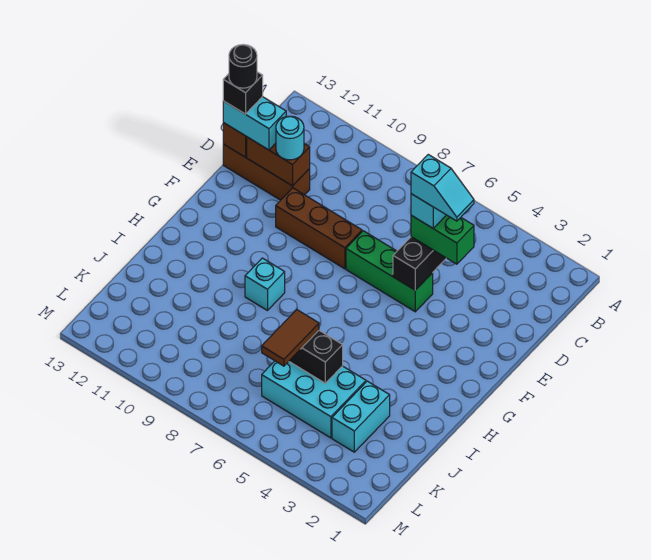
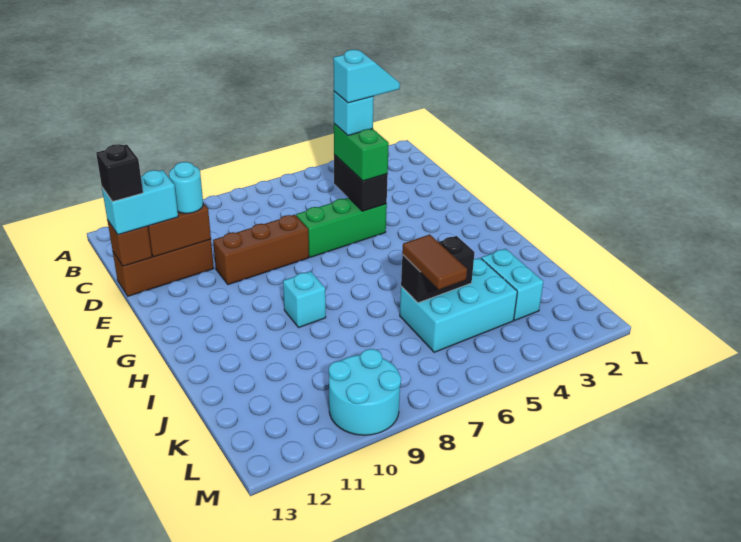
green 1x2 brick [411,215,474,264] -> green 1x2 brick turned to [334,124,389,181]
black 1x1 round brick [229,44,257,88] -> none
none -> cyan 2x2 round brick [329,349,401,435]

